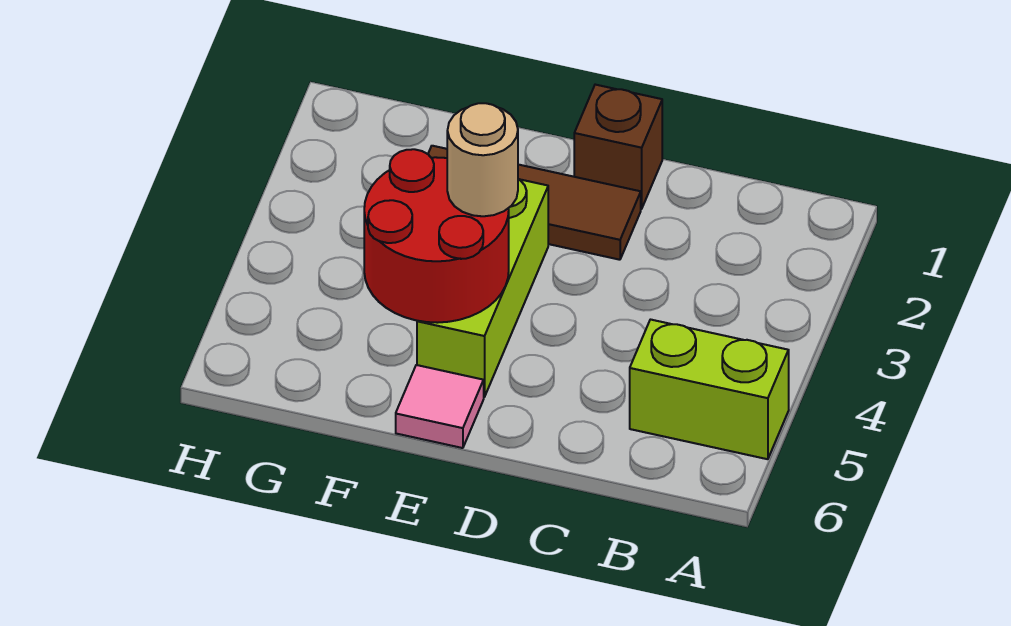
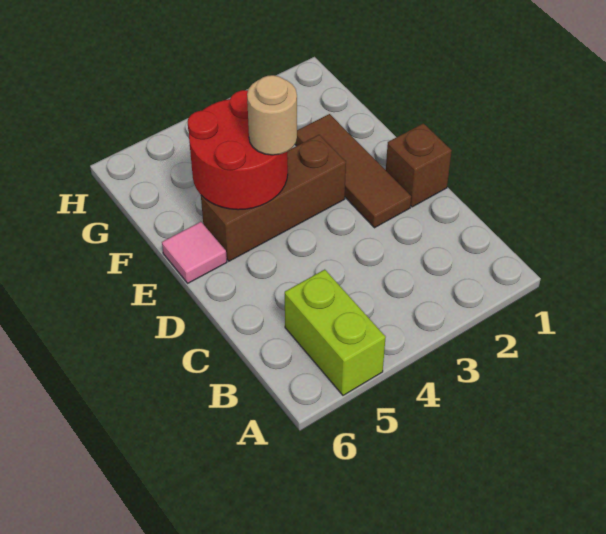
lime 1x3 brick [417,179,548,397] -> brown 1x3 brick [201,135,346,261]

